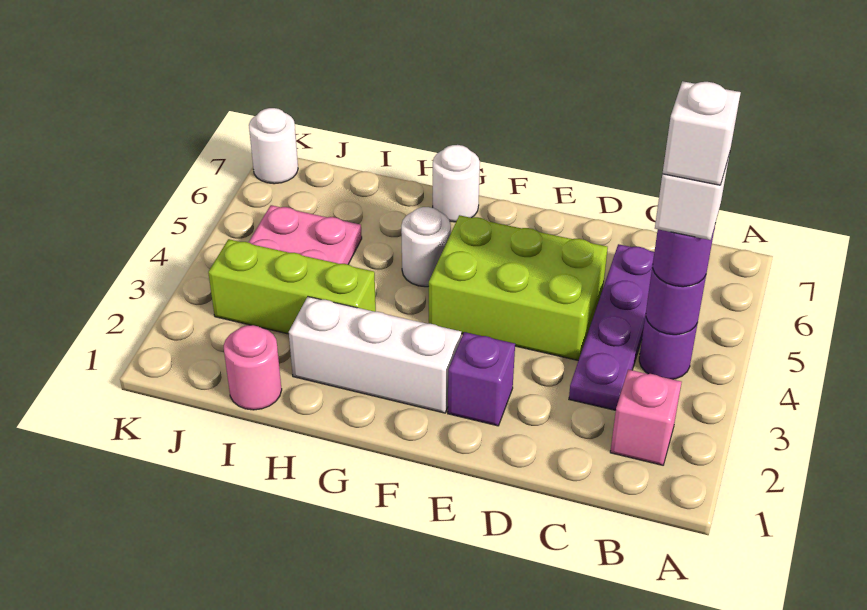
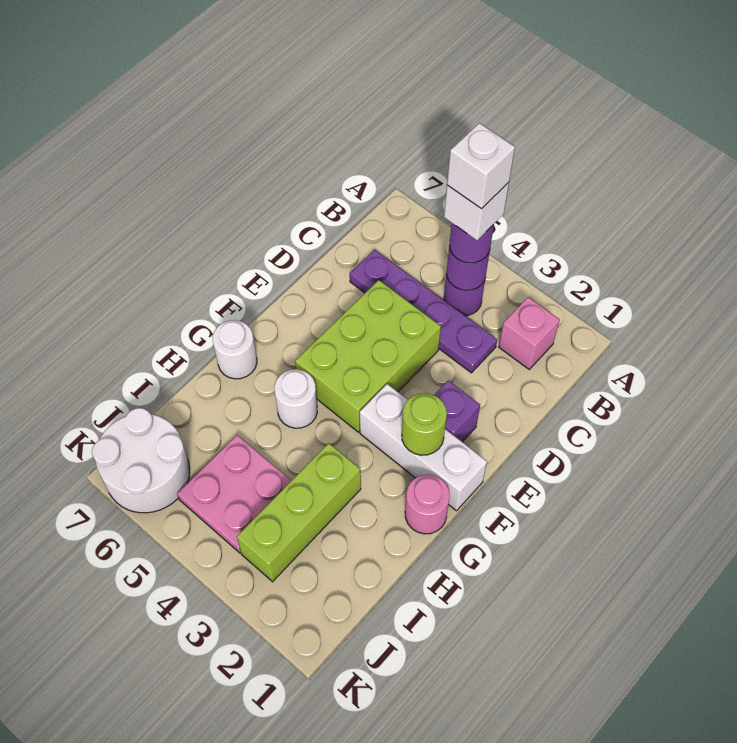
white 1x3 brick [289,297,461,413] -> white 1x3 brick turned to [360,384,487,511]
none -> lime 1x1 round brick [402,393,447,455]
pink 1x1 round brick [224,325,282,410] -> pink 1x1 round brick moved to [405,475,450,534]
white 1x1 round brick [249,108,298,184] -> white 2x2 round brick [92,408,190,513]

